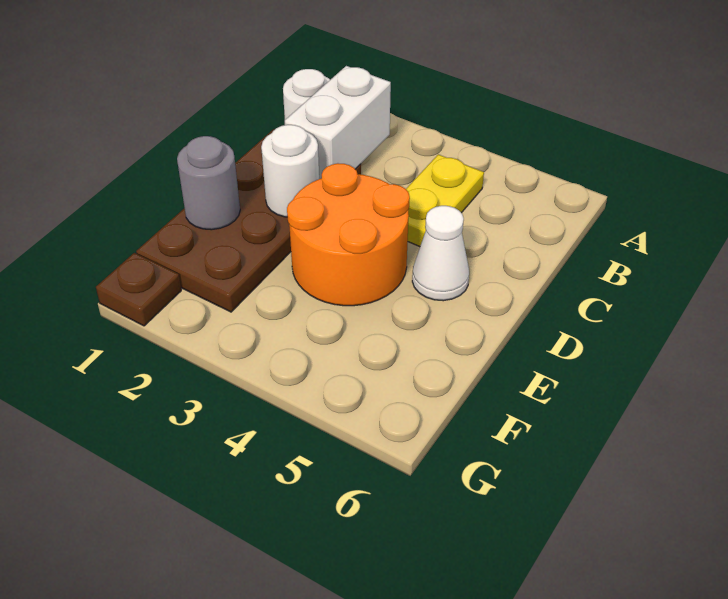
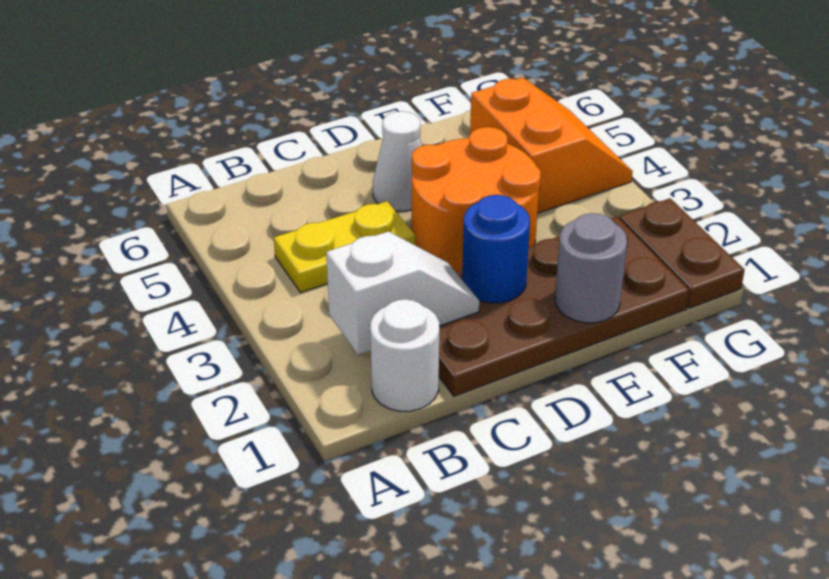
white 1x2 brick [285,66,391,179] -> white 1x2 slope [326,231,479,355]
white 1x1 round brick [261,125,319,217] -> blue 1x1 round brick [462,195,530,303]
none -> orange 2x2 slope [470,78,633,213]
brown 1x1 plate [96,253,181,326] -> brown 1x2 plate [619,198,744,308]

